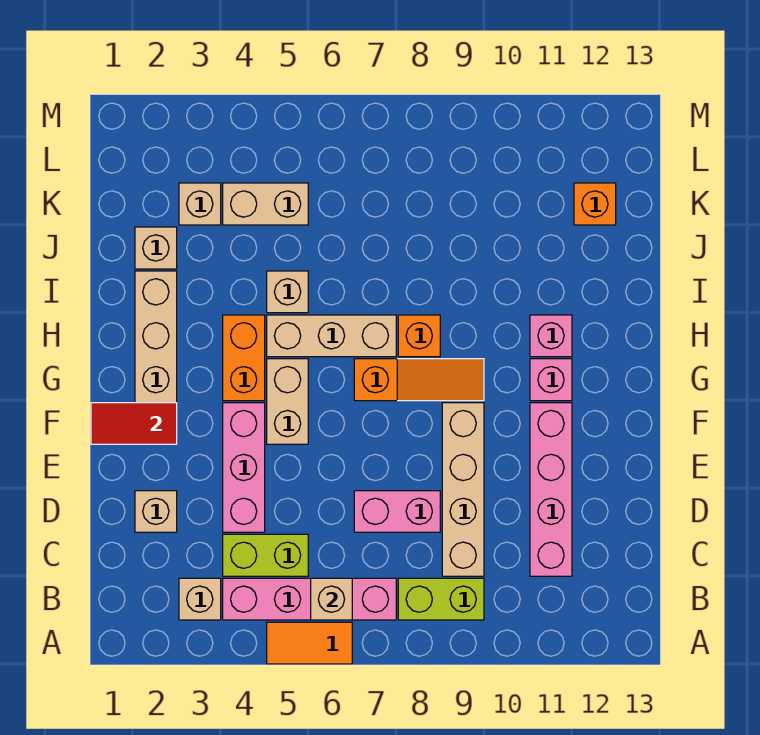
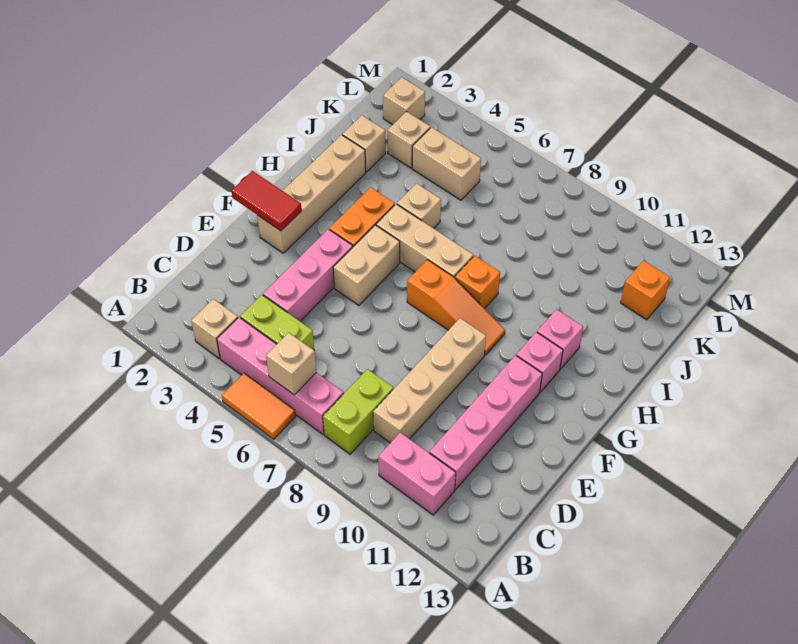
lime 1x2 brick [398,578,484,620] -> lime 1x2 brick turned to [323,369,393,454]
tan 1x1 brick [135,491,177,532] -> tan 1x1 brick moved to [383,77,425,125]
pink 1x2 brick [354,491,440,532] -> pink 1x2 brick moved to [378,433,456,515]

